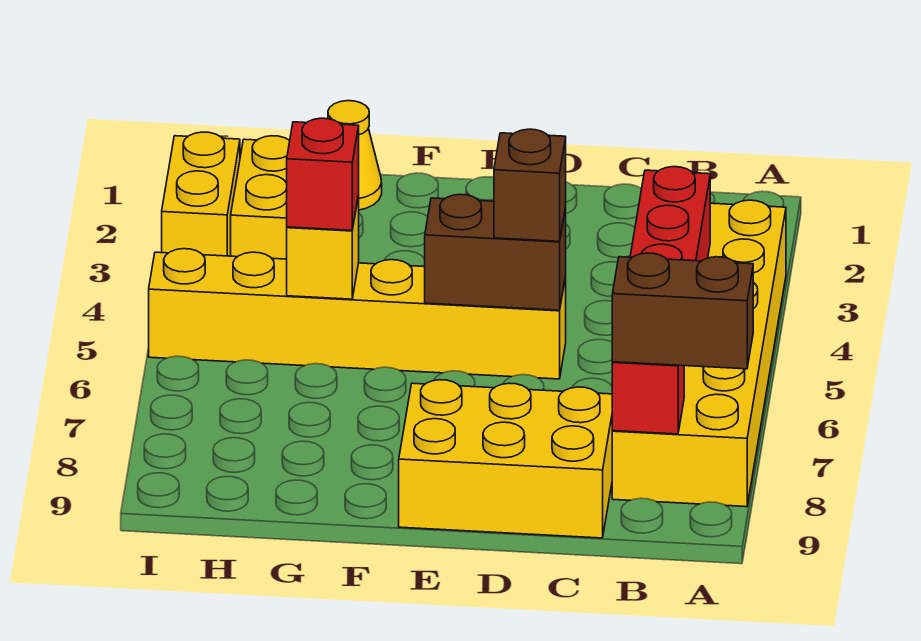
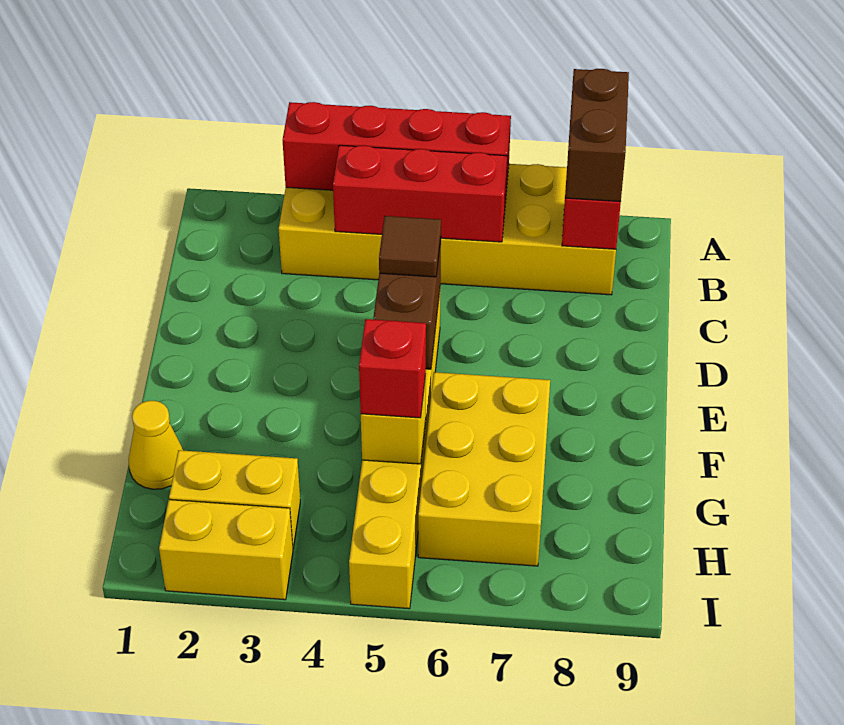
none -> red 1x4 brick [283,102,511,192]
yellow 2x3 brick [399,380,612,538] -> yellow 2x3 brick moved to [418,372,550,566]
brown 1x1 brick [494,129,566,241] -> brown 1x1 tile [379,216,441,277]

